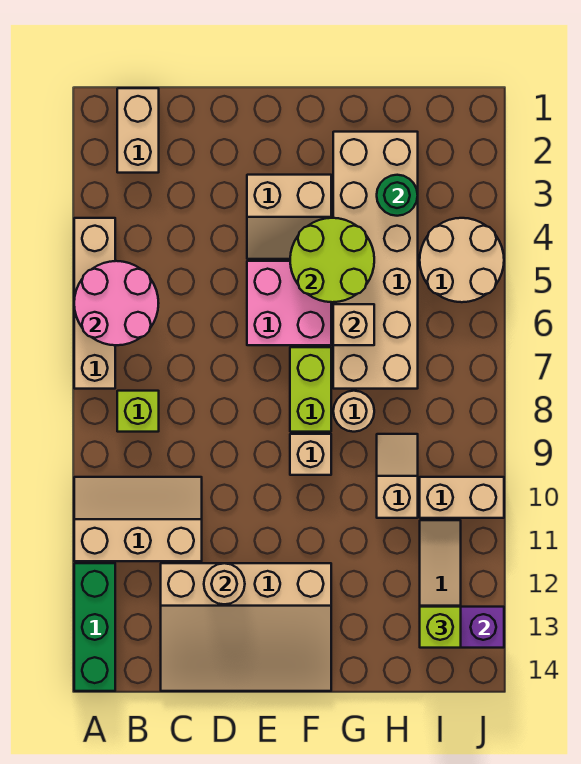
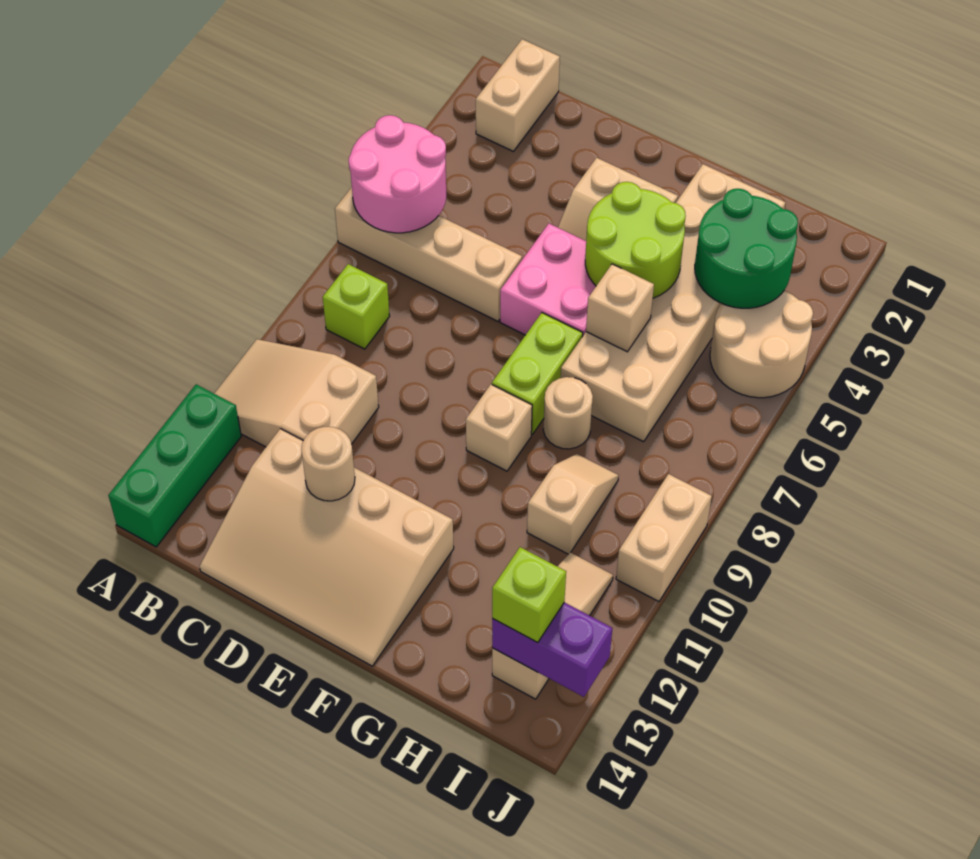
tan 1x4 brick [74,218,115,389] -> tan 1x4 brick turned to [335,187,522,321]
tan 2x3 slope [74,477,202,561] -> tan 2x3 slope turned to [214,339,379,447]
green 1x1 round brick [377,175,418,216] -> green 2x2 round brick [695,189,798,308]
tan 1x2 brick [420,477,504,518] -> tan 1x2 brick turned to [616,474,712,601]

